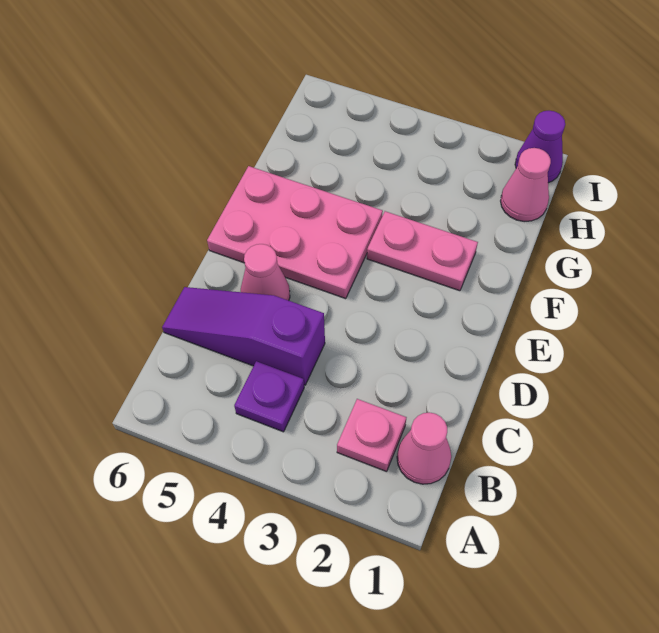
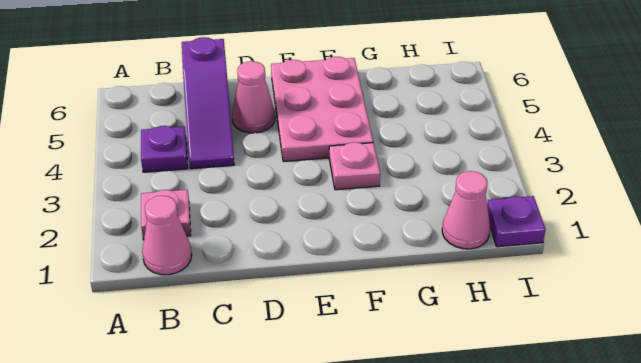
purple 1x3 slope [162,287,325,385] -> purple 1x3 slope turned to [182,37,234,169]
pink 1x2 plate [367,211,478,291] -> pink 1x1 plate [329,142,380,190]
purple 1x1 cone [515,111,565,183] -> purple 1x1 plate [487,196,546,247]

